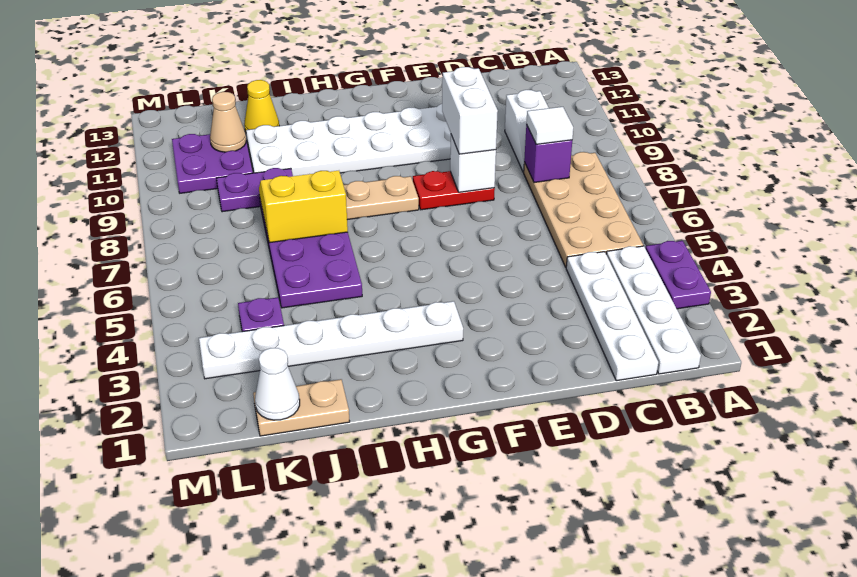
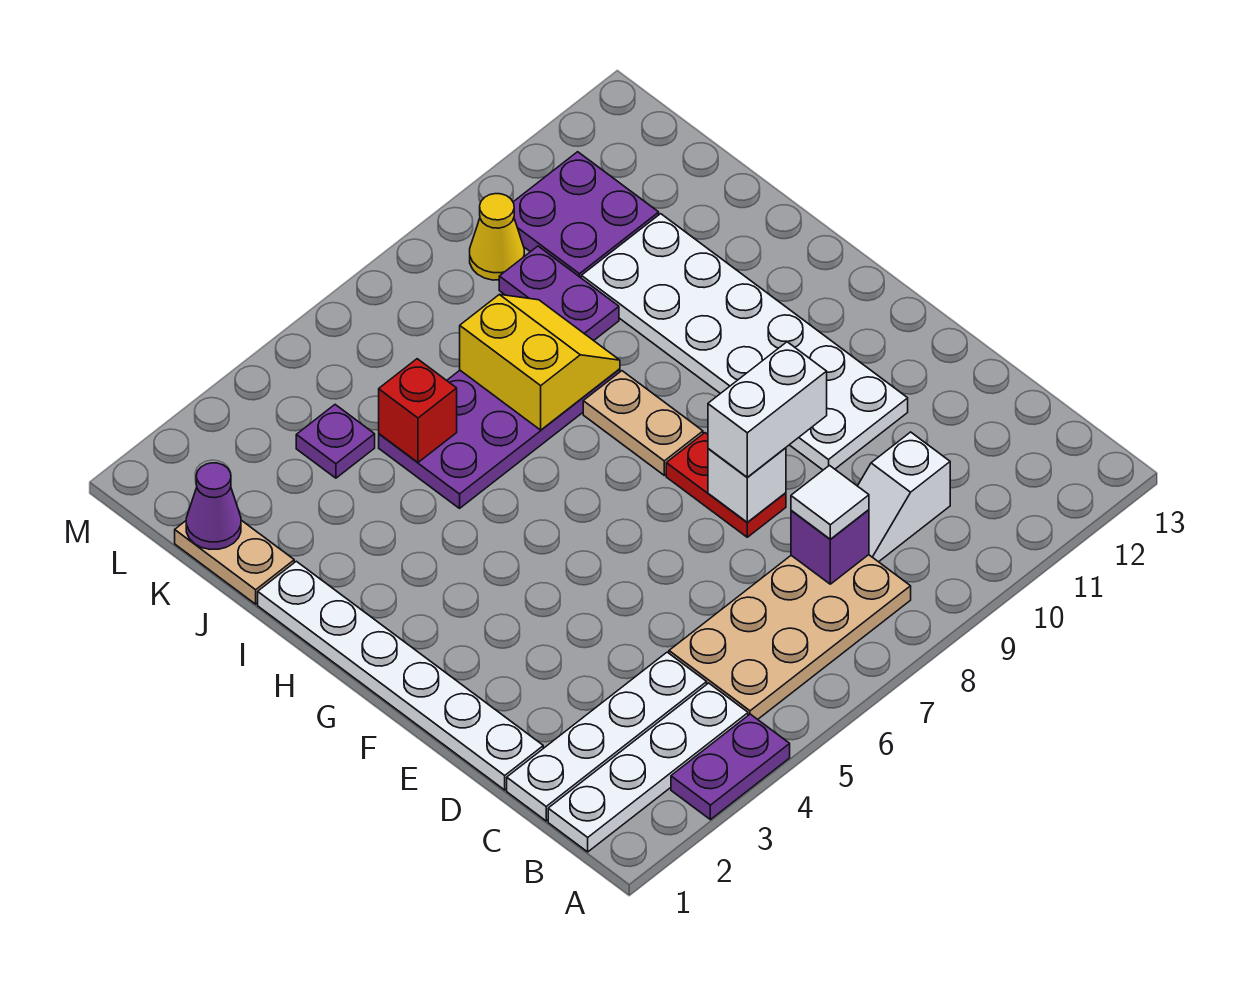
white 1x6 plate [199,301,463,379] -> white 1x6 plate moved to [258,561,543,790]
none -> red 1x1 brick [379,359,457,462]
yellow 1x1 cone [244,80,279,132] -> yellow 1x1 cone moved to [470,194,524,280]
white 1x1 cone [255,348,300,420] -> purple 1x1 cone [186,463,241,549]
tan 1x1 cone [210,92,246,152] -> none

